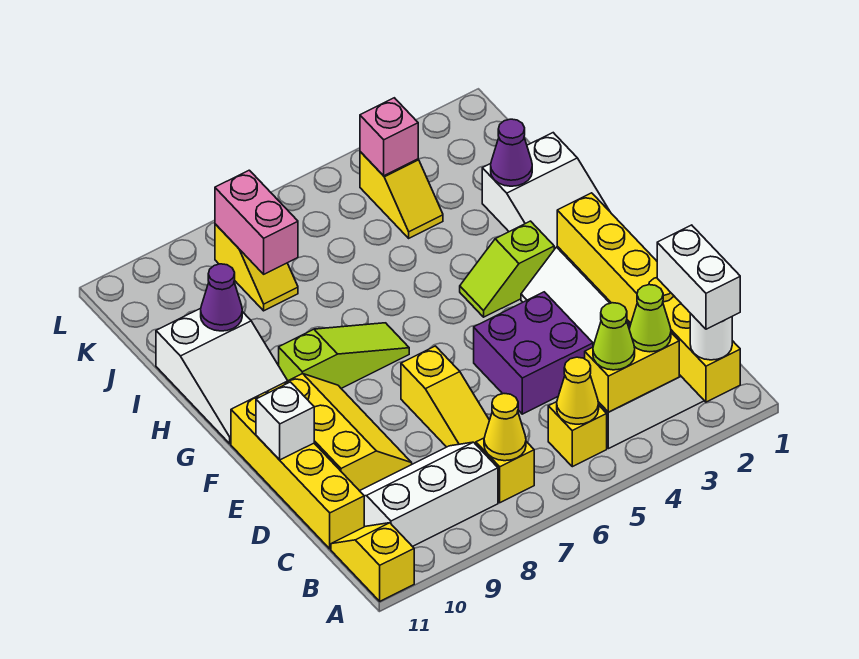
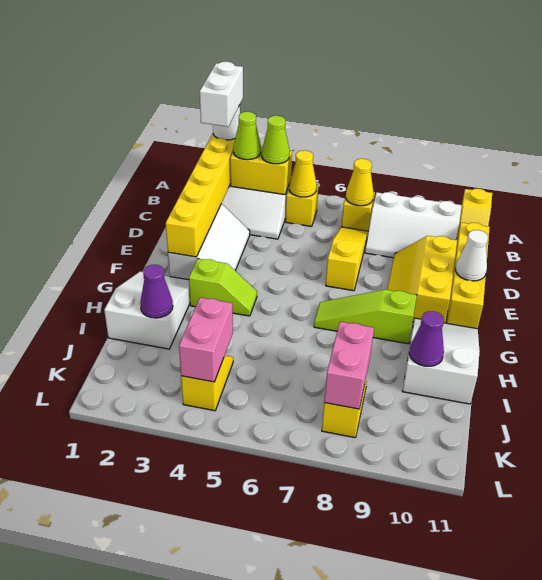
purple 2x2 brick [474,292,593,414] -> none
white 1x1 brick [256,382,314,460] -> white 1x1 cone [455,230,488,281]
pink 1x1 brick [360,98,418,176] -> pink 1x2 brick [179,298,233,382]

